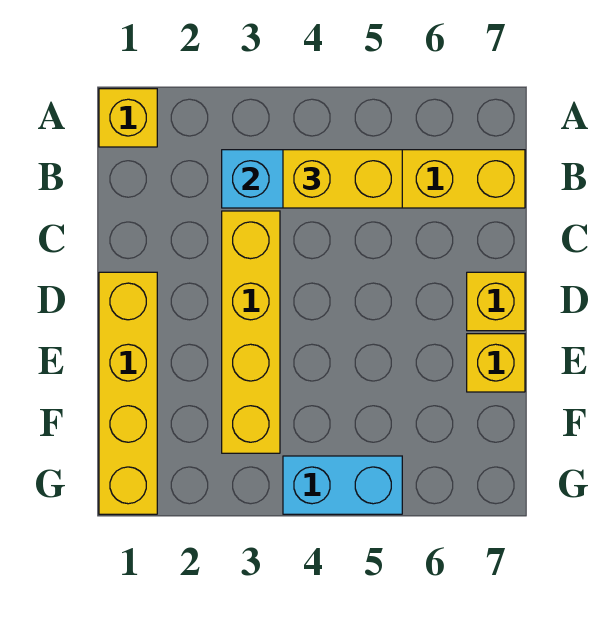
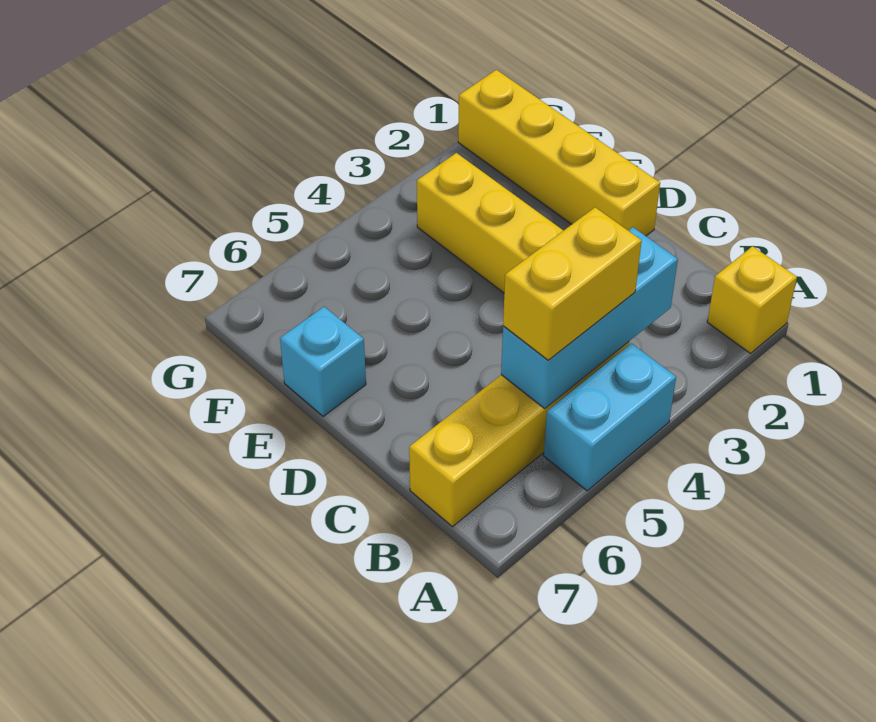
yellow 1x1 brick [467,272,525,331] -> none
yellow 1x1 brick [467,334,525,392] -> cyan 1x1 brick [280,307,366,416]
cyan 1x2 brick [283,456,402,514] -> cyan 1x2 brick moved to [544,344,676,491]

